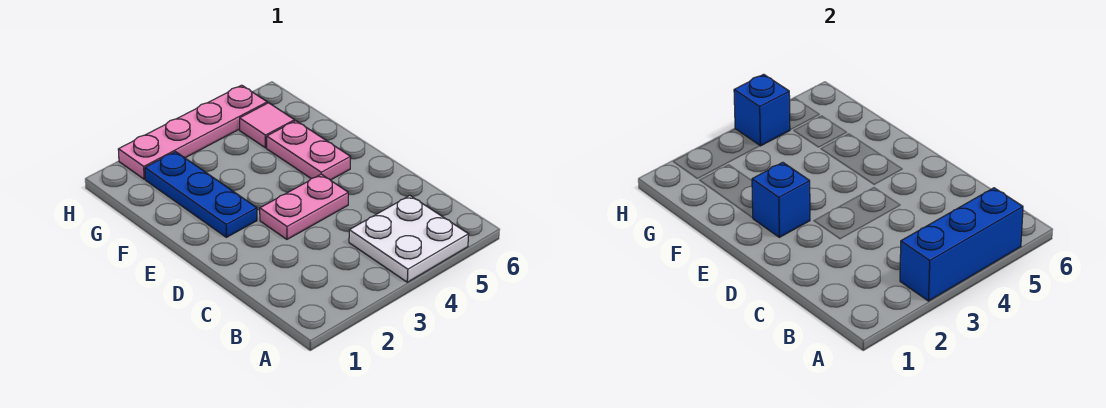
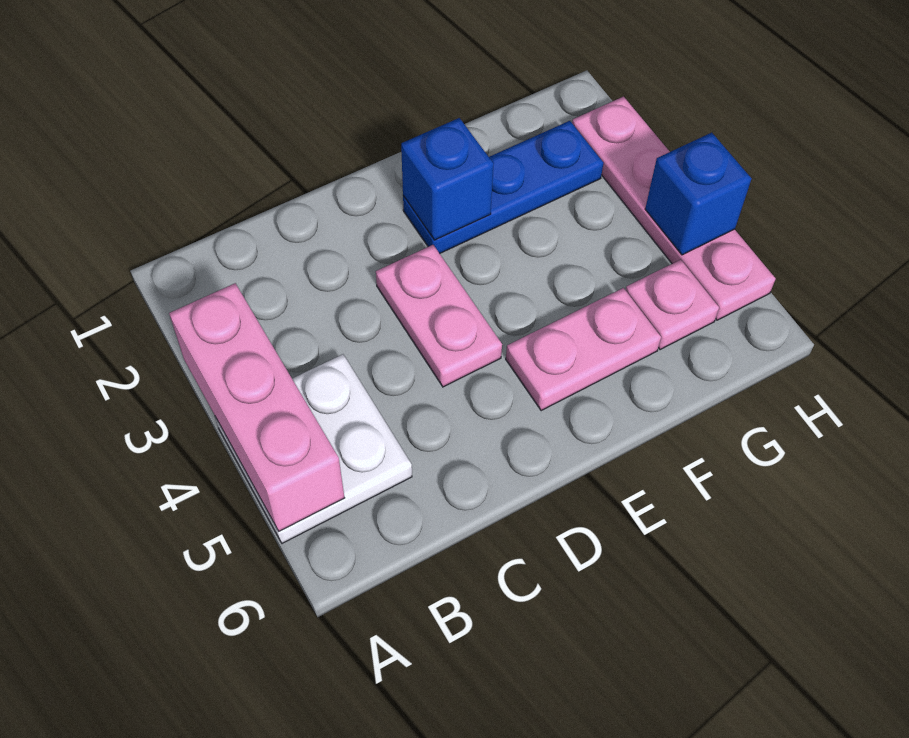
blue 1x3 brick [900,188,1023,301] -> pink 1x3 brick [169,283,344,531]
pink 1x1 tile [240,103,295,148] -> pink 1x1 plate [626,260,719,350]

